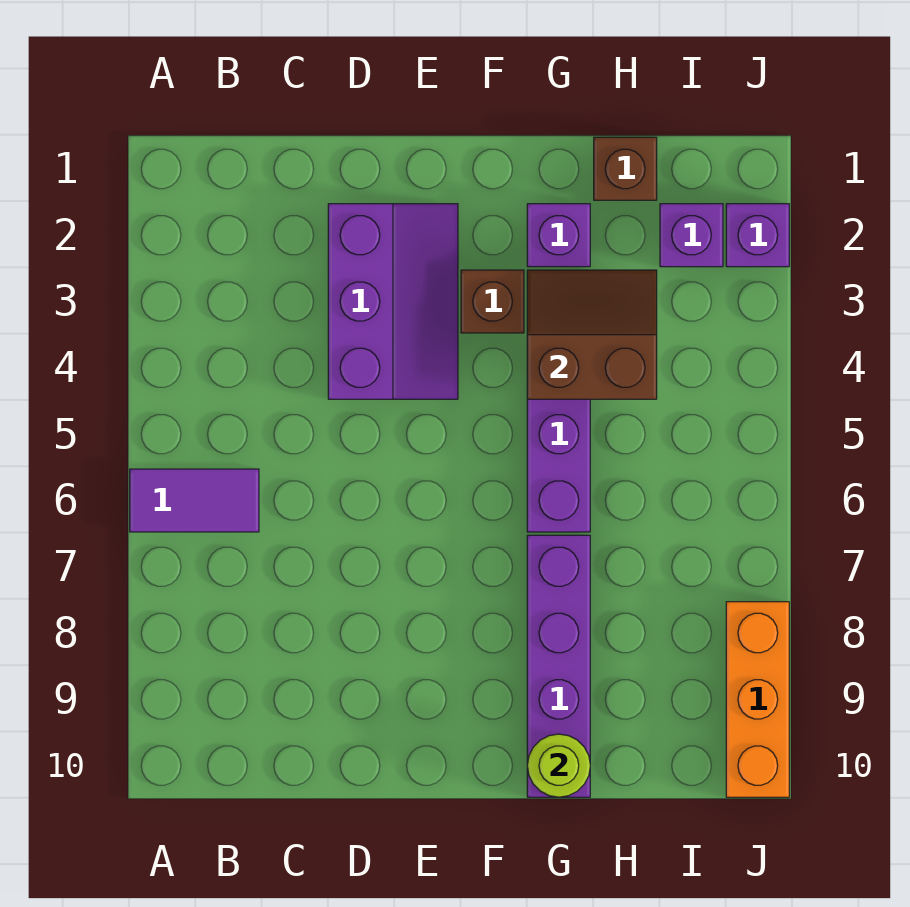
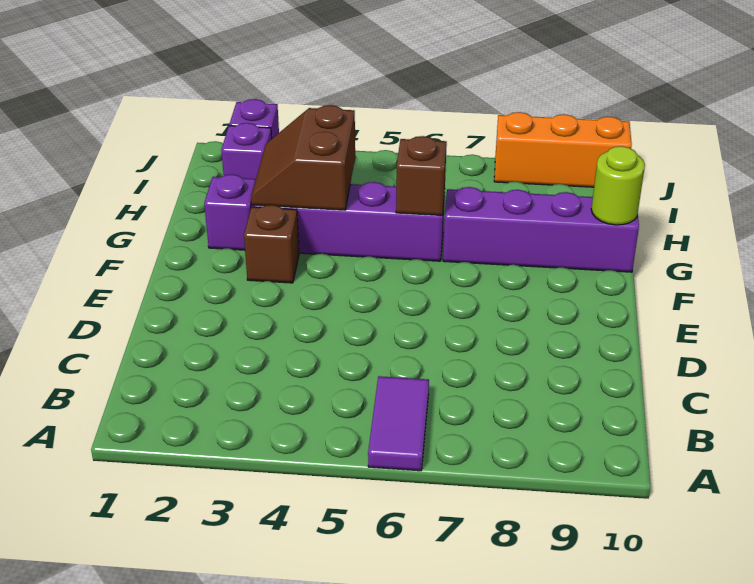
purple 2x3 slope [328,204,458,399] -> none
brown 1x1 brick [594,137,657,200] -> brown 1x1 brick moved to [396,136,447,215]

